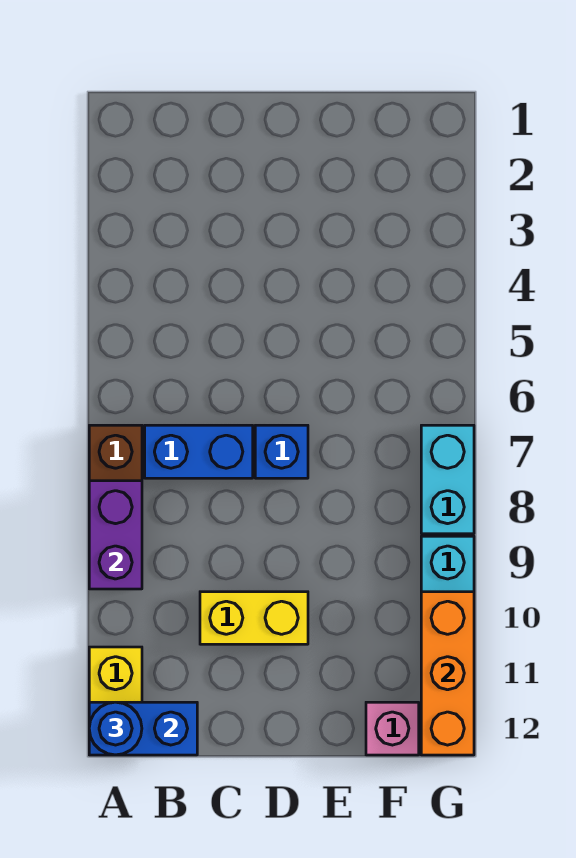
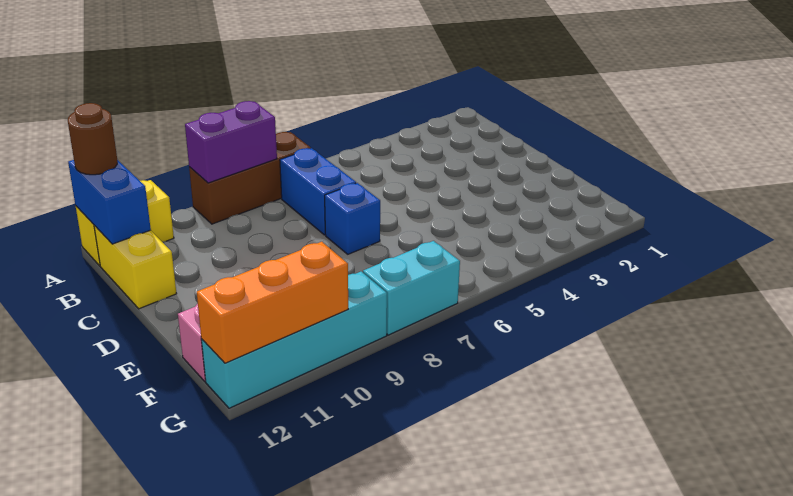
blue 1x1 round brick [89,702,142,755] -> brown 1x1 round brick [68,103,117,175]
yellow 1x2 brick [200,592,308,644] -> yellow 1x2 brick moved to [94,225,177,309]

